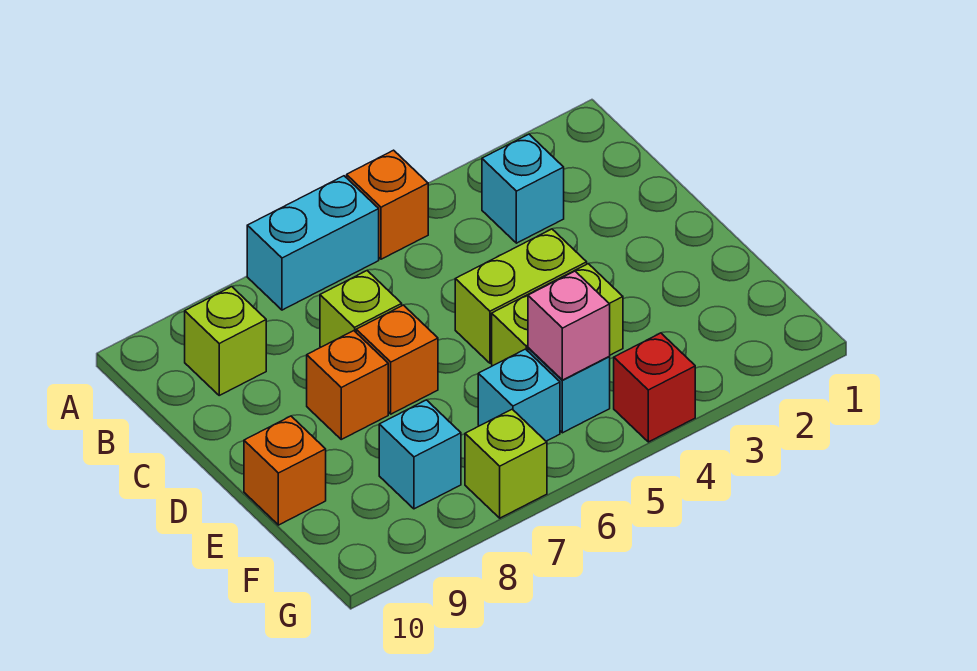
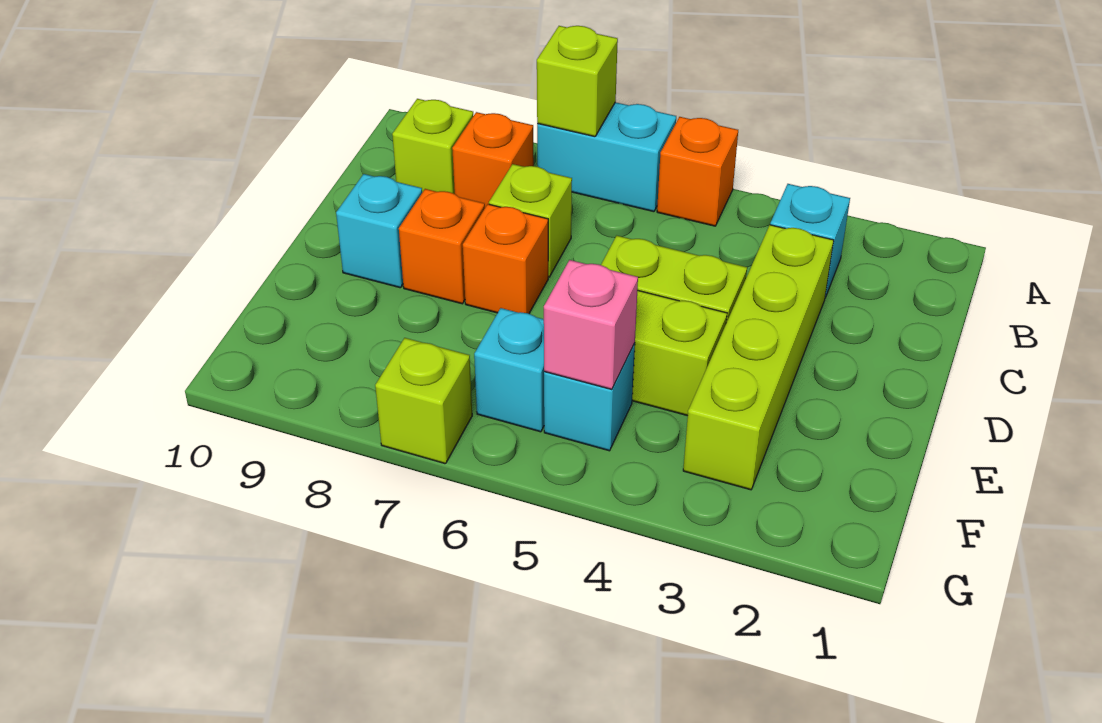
none -> lime 1x1 brick [537,26,618,137]
none -> lime 1x4 brick [683,225,834,490]
orange 1x1 brick [244,416,326,525] -> orange 1x1 brick moved to [452,112,534,207]
cyan 1x1 brick [379,400,461,509] -> cyan 1x1 brick moved to [336,174,422,288]
red 1x1 brick [614,333,695,442] -> none

